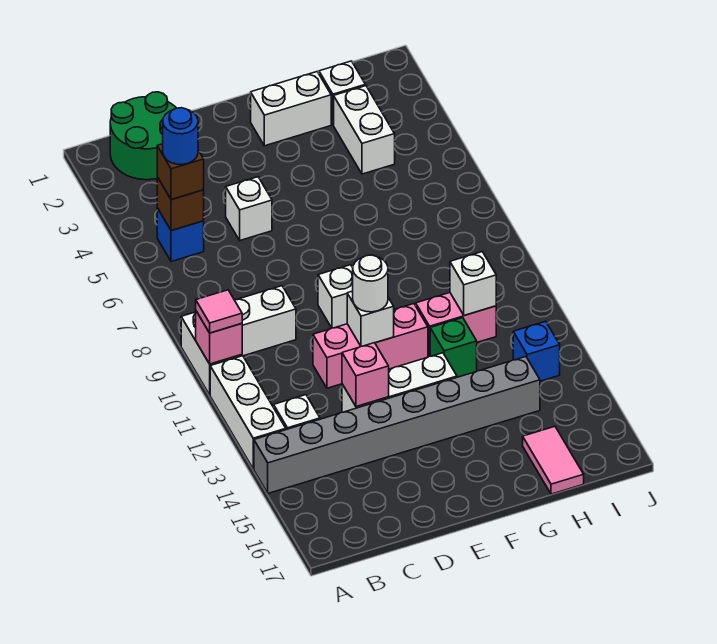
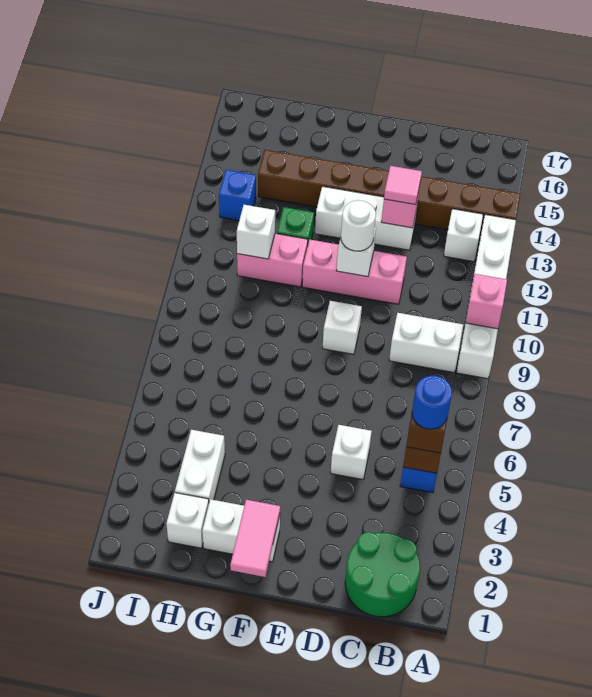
pink 1x1 tile [196,290,242,333] -> pink 1x1 tile moved to [384,166,422,204]
grey 1x8 brick [254,357,540,493] -> brown 1x8 brick [258,150,520,235]
pink 1x2 tile [523,427,584,494] -> pink 1x2 tile moved to [230,500,280,577]

